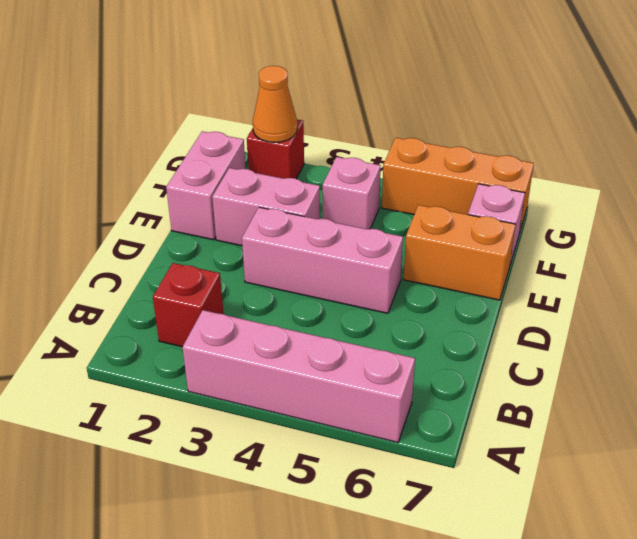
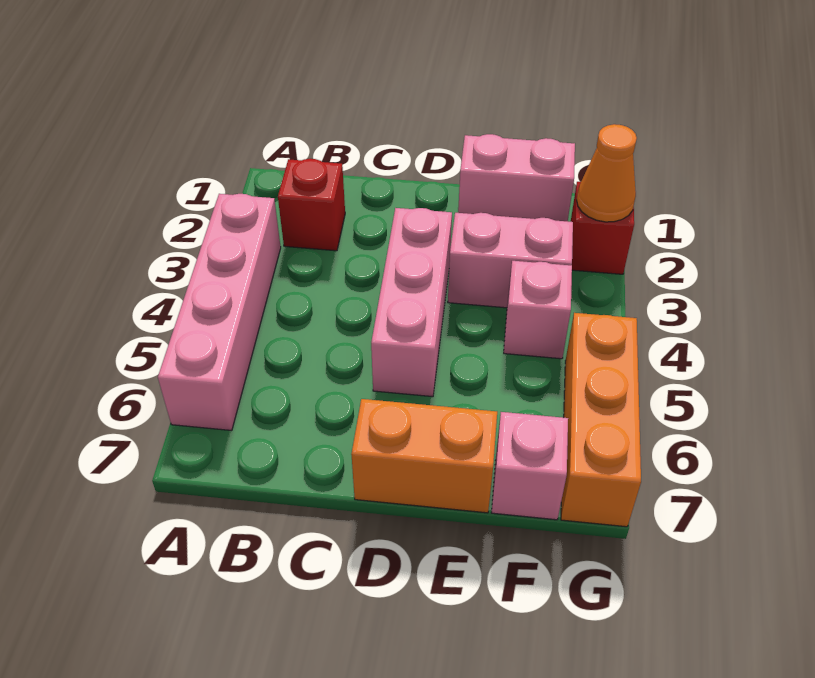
pink 1x2 brick [212,168,320,246] -> pink 1x2 brick turned to [448,213,573,308]
orange 1x2 brick [403,205,516,300] -> orange 1x2 brick turned to [351,399,497,513]

